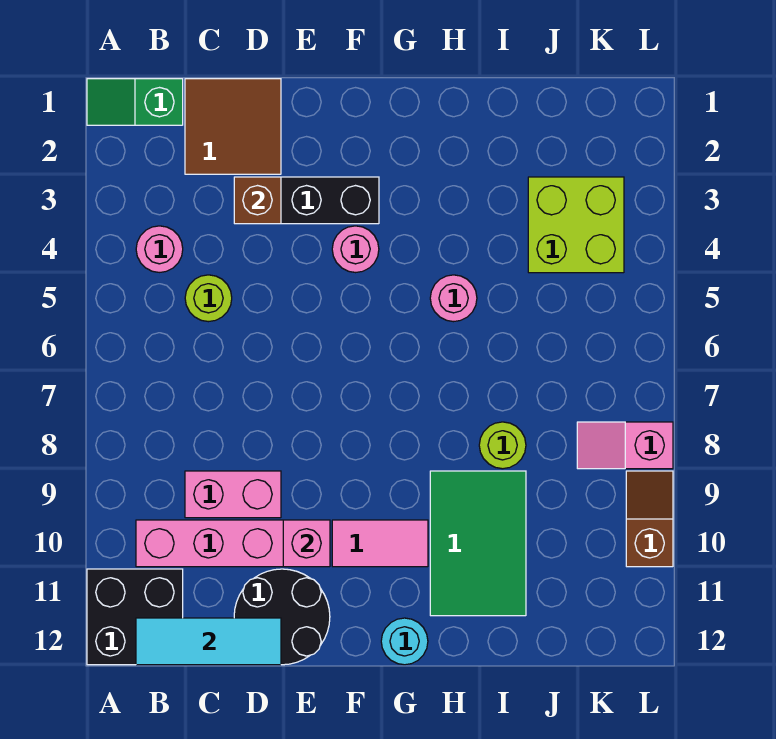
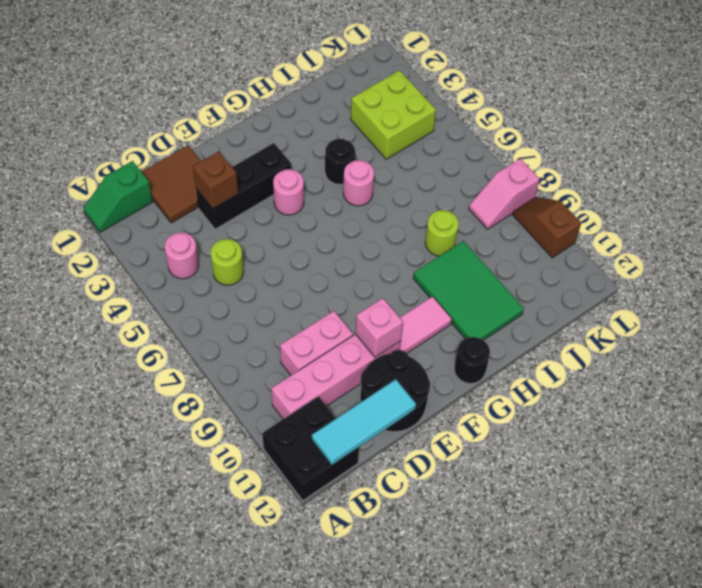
cyan 1x1 round brick [381,618,428,665] -> black 1x1 round brick [454,337,490,384]
none -> black 1x1 round brick [325,139,355,185]

